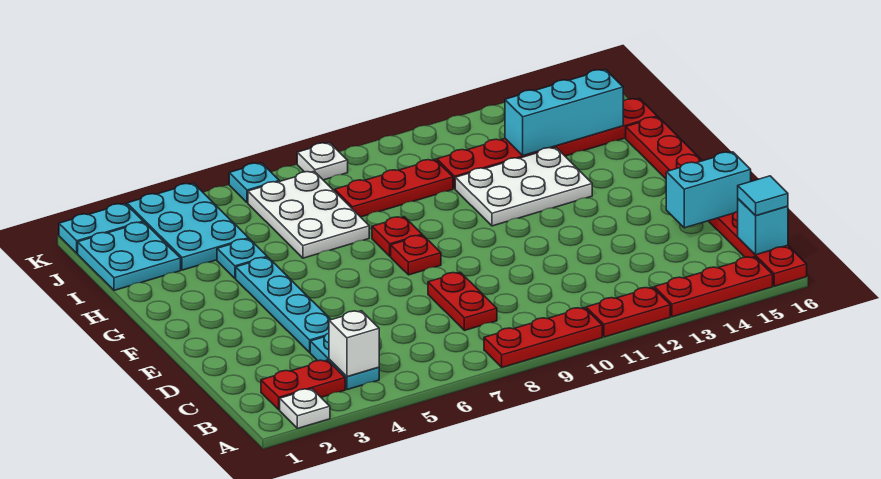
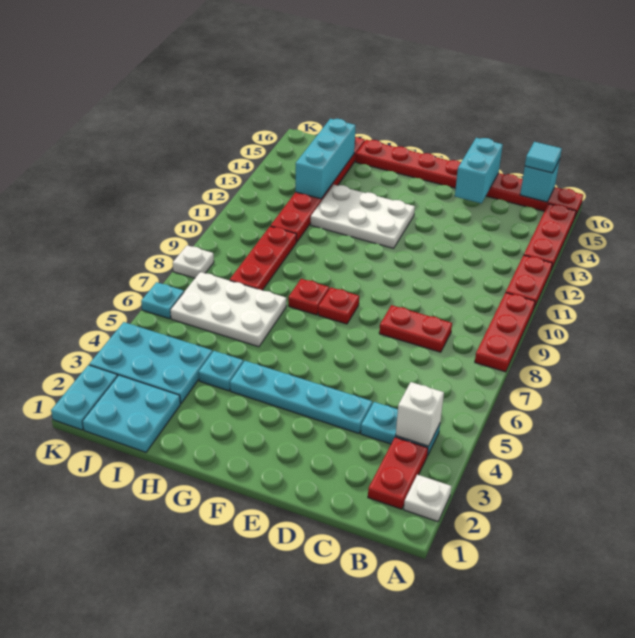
white 2x3 plate [455,148,592,226] -> white 2x3 plate turned to [311,185,415,248]

